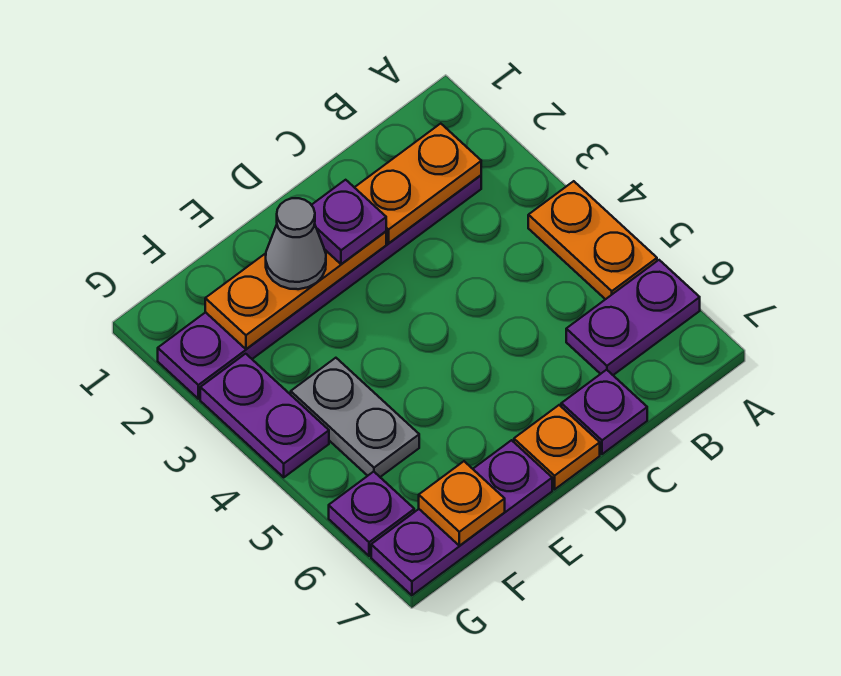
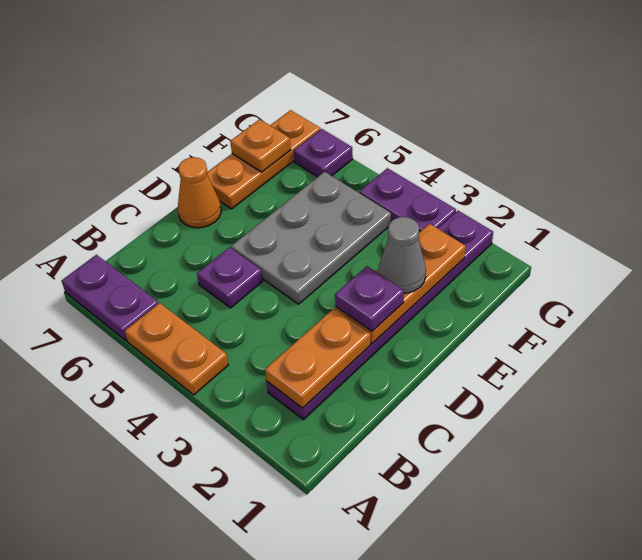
purple 1x2 plate [566,260,700,375] -> purple 1x2 plate turned to [62,255,159,341]
purple 1x1 plate [561,370,647,454] -> purple 1x1 plate moved to [197,247,263,308]
orange 1x1 plate [514,405,600,489] -> orange 1x1 cone [178,157,221,228]
purple 1x3 plate [371,440,552,595] -> orange 1x3 plate [207,110,320,209]
grey 1x2 plate [291,358,419,477] -> grey 2x3 plate [231,172,391,304]

